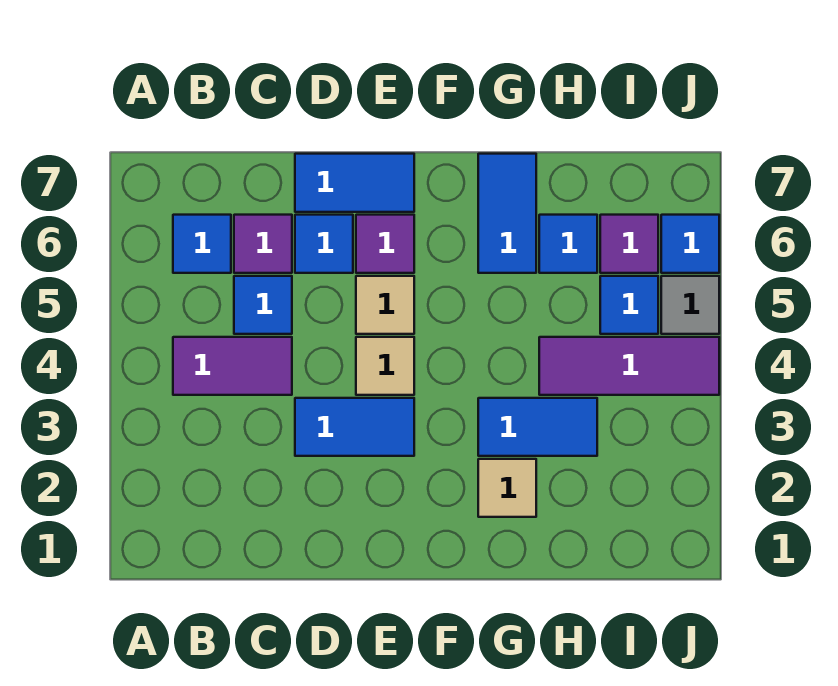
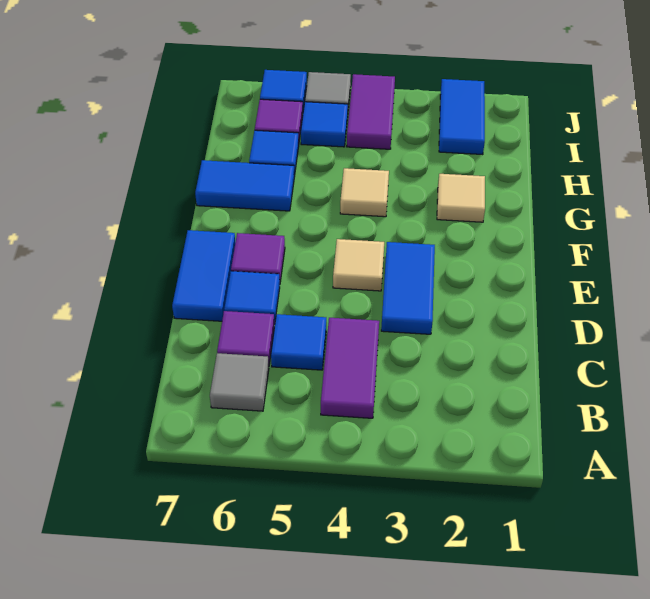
blue 1x1 tile [173,215,231,273] -> grey 1x1 tile [210,353,269,411]
tan 1x1 tile [356,276,414,334] -> tan 1x1 tile moved to [340,168,389,217]
blue 1x2 tile [478,398,597,456] -> blue 1x2 tile moved to [439,79,485,155]
purple 1x3 tile [539,337,719,395] -> purple 1x2 tile [347,74,395,149]

